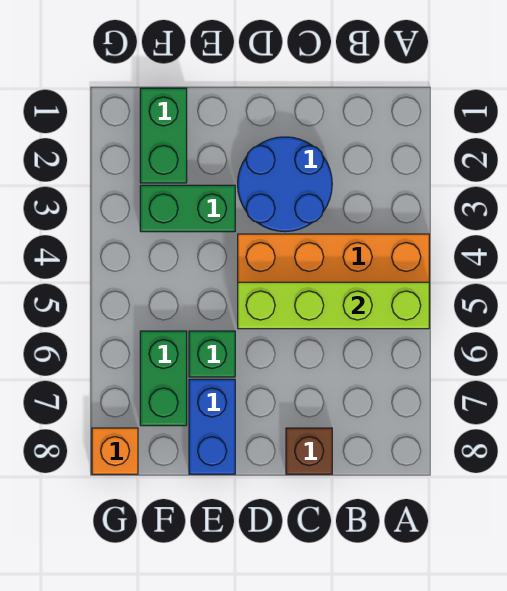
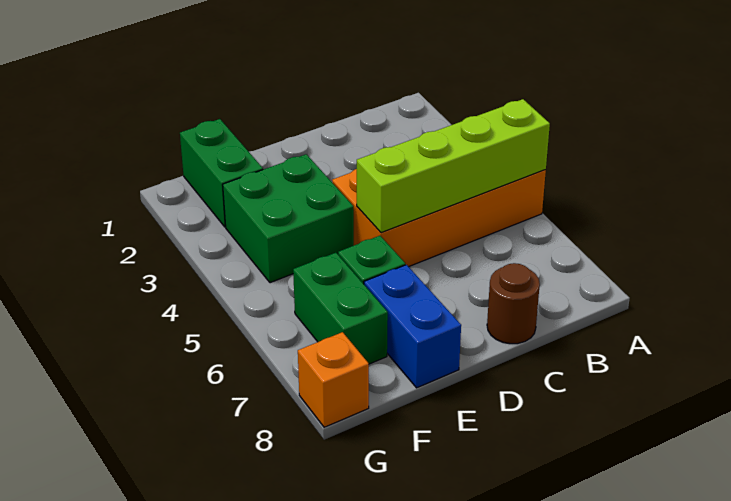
blue 2x2 round brick [238,137,332,232] -> none
brown 1x1 brick [286,428,332,474] -> brown 1x1 round brick [487,263,540,344]
green 1x2 brick [140,185,235,232] -> green 2x2 brick [223,154,354,283]

